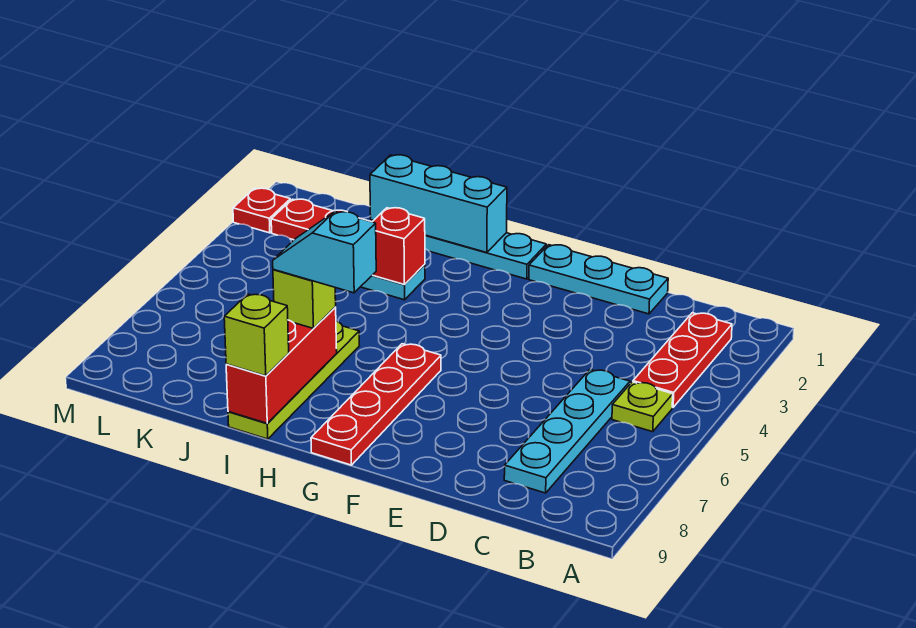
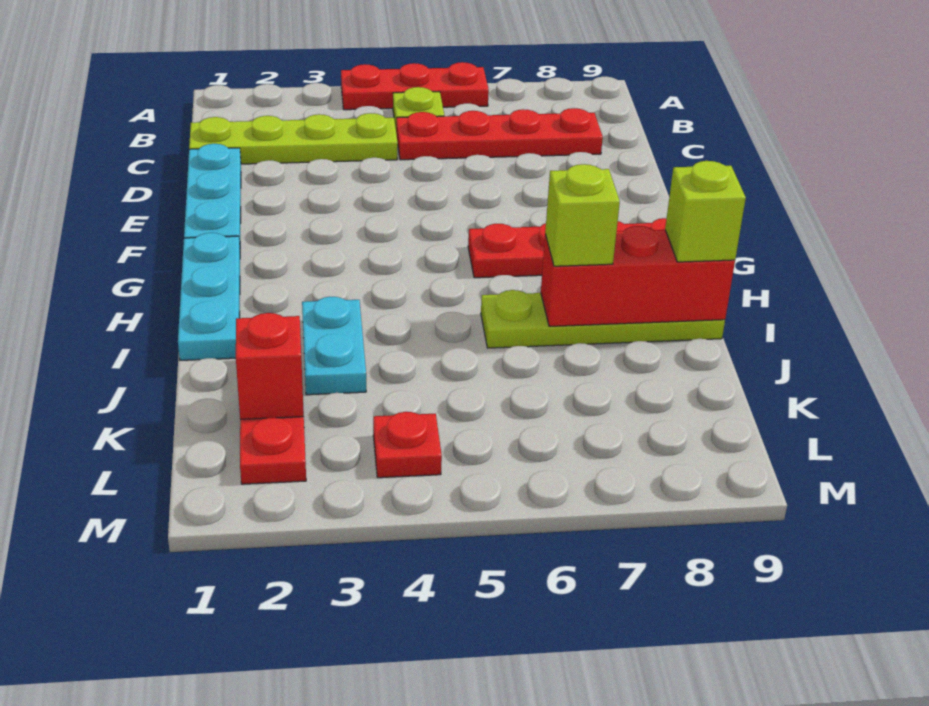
red 1x3 plate [633,313,732,407] -> red 1x3 plate moved to [341,62,489,110]
none -> lime 1x4 plate [189,113,398,164]
cyan 1x4 plate [504,370,630,493] -> red 1x4 plate [396,108,603,160]
cyan 1x3 brick [370,155,507,253] -> none
cyan 1x2 slope [273,212,376,293] -> none
red 1x1 brick [373,208,425,285] -> red 1x1 brick moved to [236,313,304,419]
red 1x1 plate [233,188,291,233] -> red 1x1 plate moved to [373,412,442,478]

